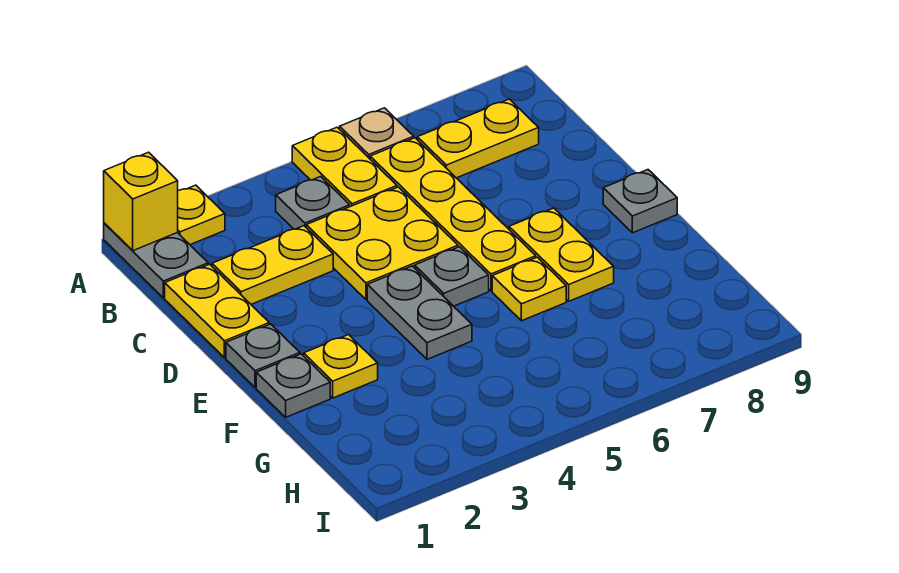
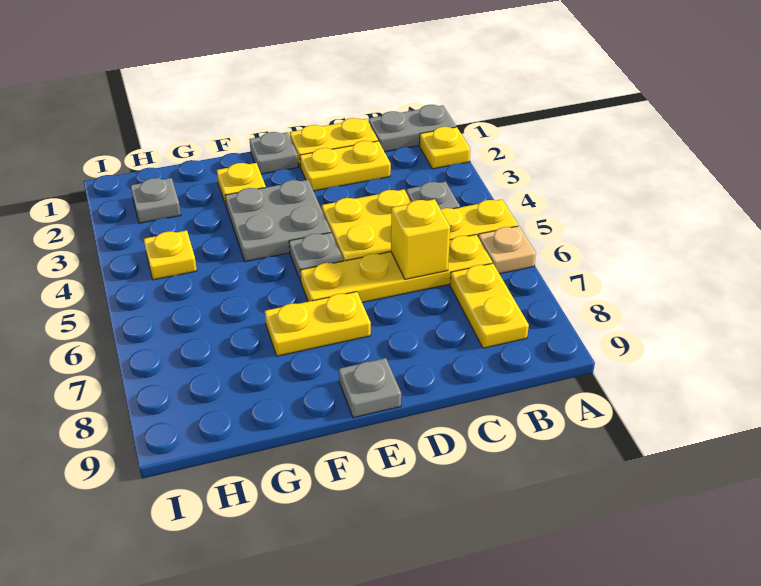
yellow 1x1 brick [104,152,178,251] -> yellow 1x1 brick moved to [391,199,450,279]
yellow 1x2 plate [212,226,333,304] -> yellow 1x2 plate turned to [300,141,391,191]
grey 1x2 plate [367,266,472,359] -> grey 2x2 plate [225,180,331,262]
grey 1x1 plate [256,354,330,417] -> grey 1x1 plate moved to [131,178,181,223]
yellow 1x1 plate [492,257,566,321] -> yellow 1x1 plate moved to [144,230,197,280]

